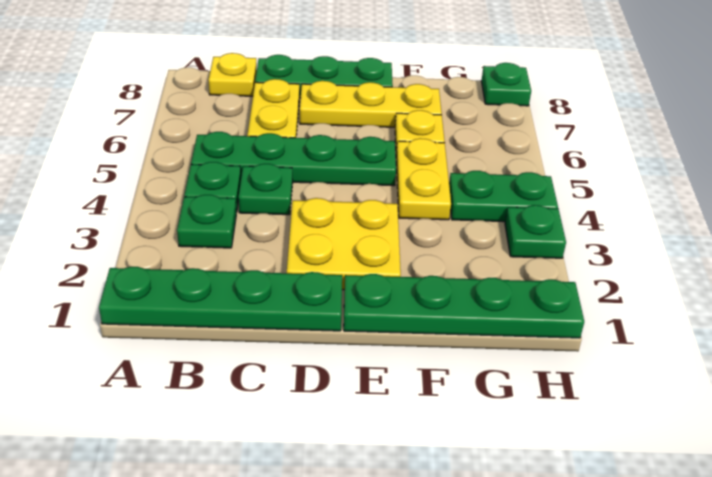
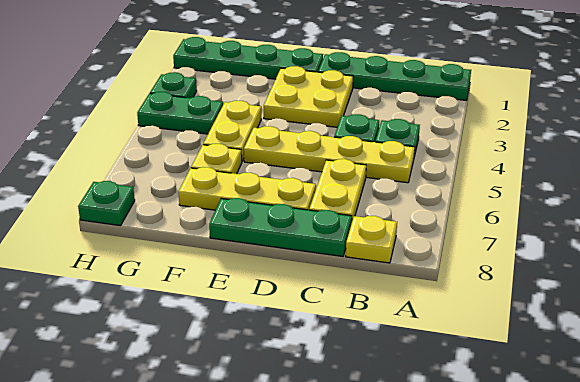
green 1x1 plate [177,195,236,248] -> none
green 1x4 plate [191,132,396,186] -> yellow 1x4 plate [244,126,415,183]

